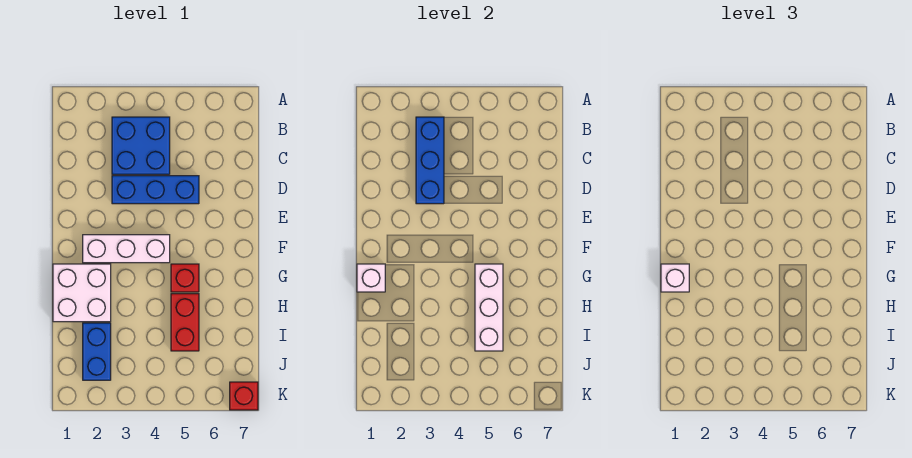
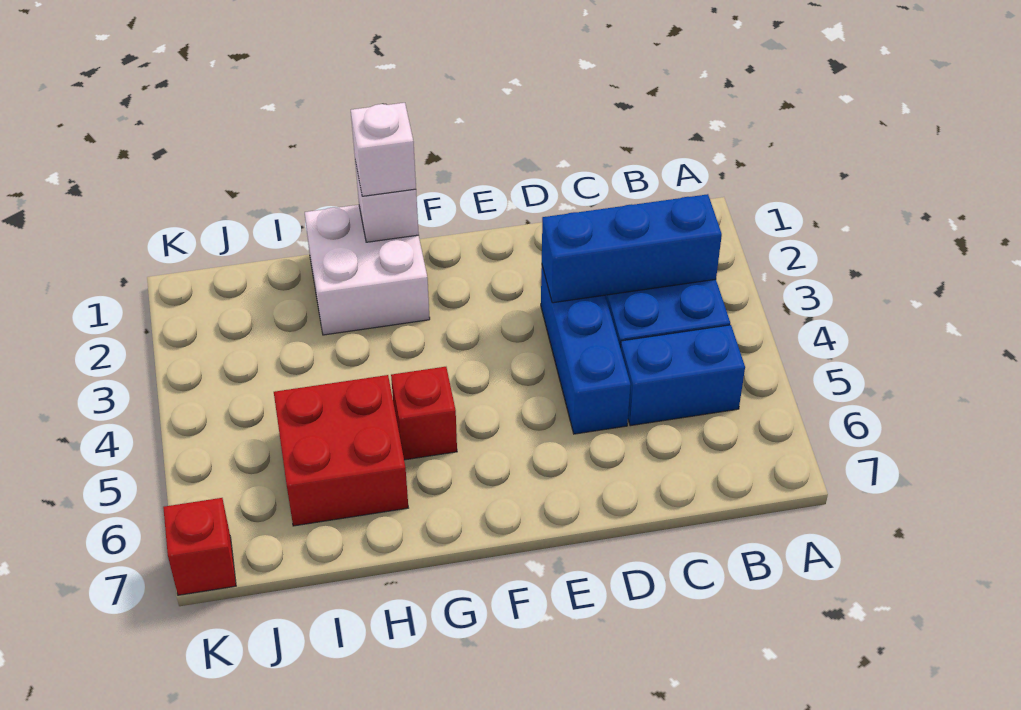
white 1x3 brick [83,235,170,263] -> none
white 1x3 brick [475,264,503,351] -> none
red 1x2 brick [171,294,199,351] -> red 2x2 brick [274,375,408,526]
blue 1x2 brick [83,323,111,380] -> blue 1x2 brick moved to [621,325,745,426]

